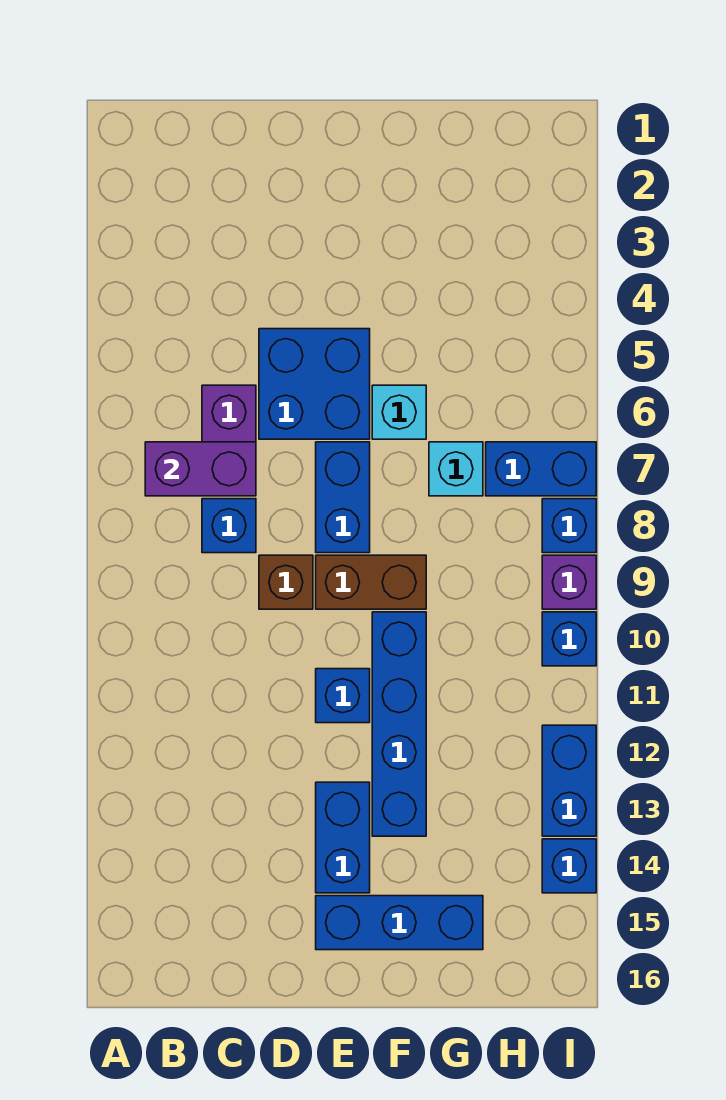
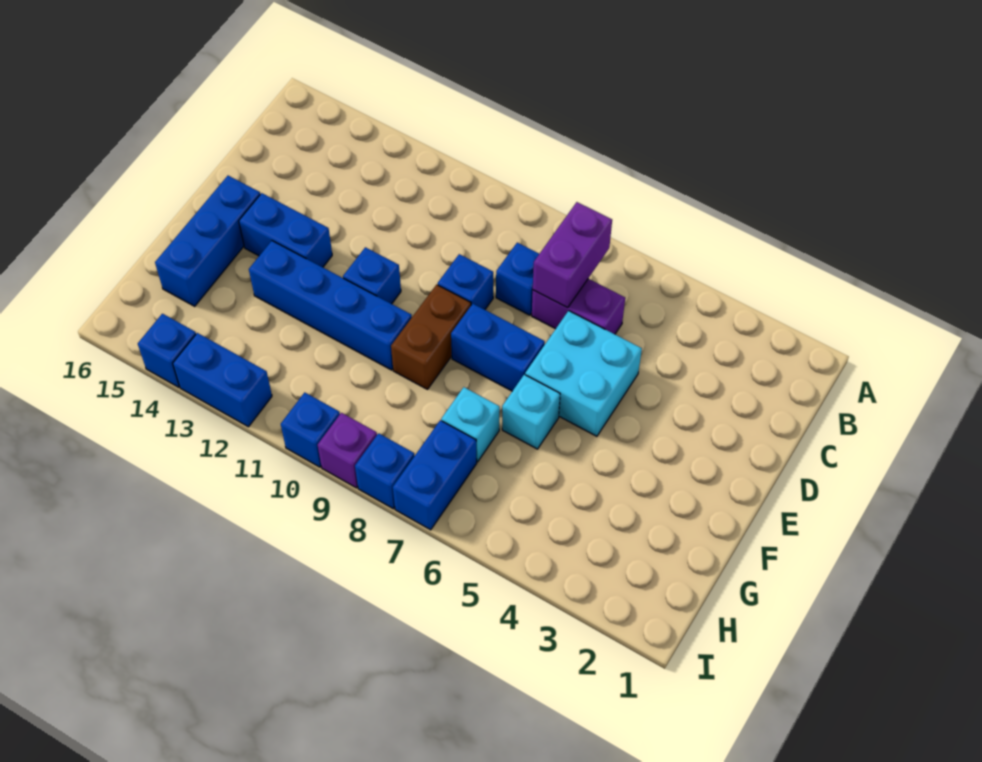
blue 2x2 brick [259,329,370,439] -> cyan 2x2 brick [525,311,642,436]
brown 1x1 brick [259,555,313,609] -> blue 1x1 brick [438,254,493,310]

